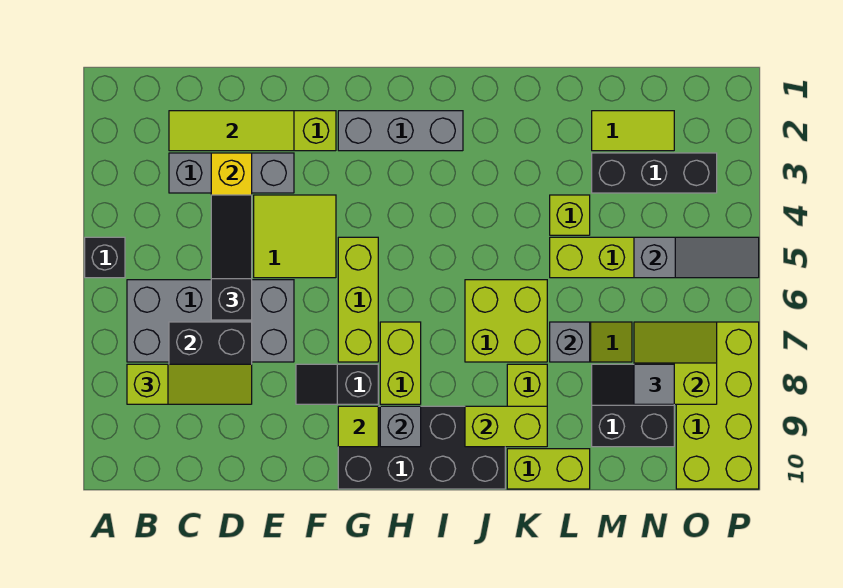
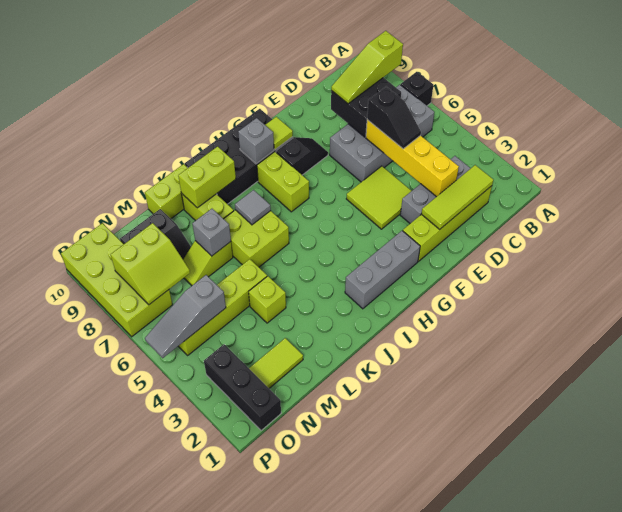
black 1x1 brick [85,237,125,278] -> black 1x1 brick moved to [401,72,433,106]
black 1x3 slope [211,195,252,320] -> black 1x2 slope [367,87,421,149]
lime 1x3 brick [338,237,378,362] -> none
black 1x3 brick [592,153,717,193] -> black 1x3 brick turned to [204,344,281,431]
grey 1x1 tile [634,364,674,404] -> grey 1x1 tile moved to [235,190,271,225]

